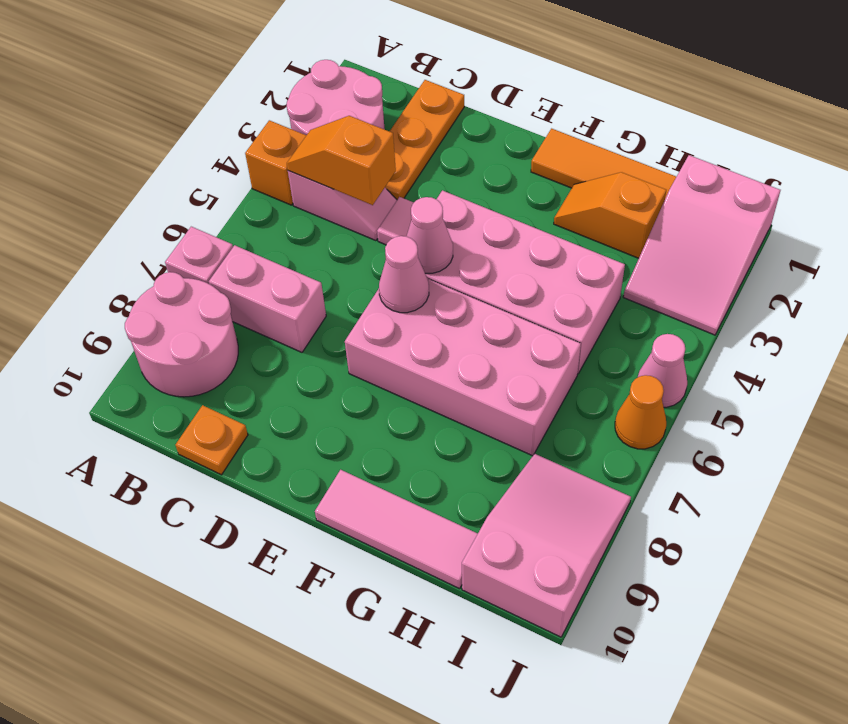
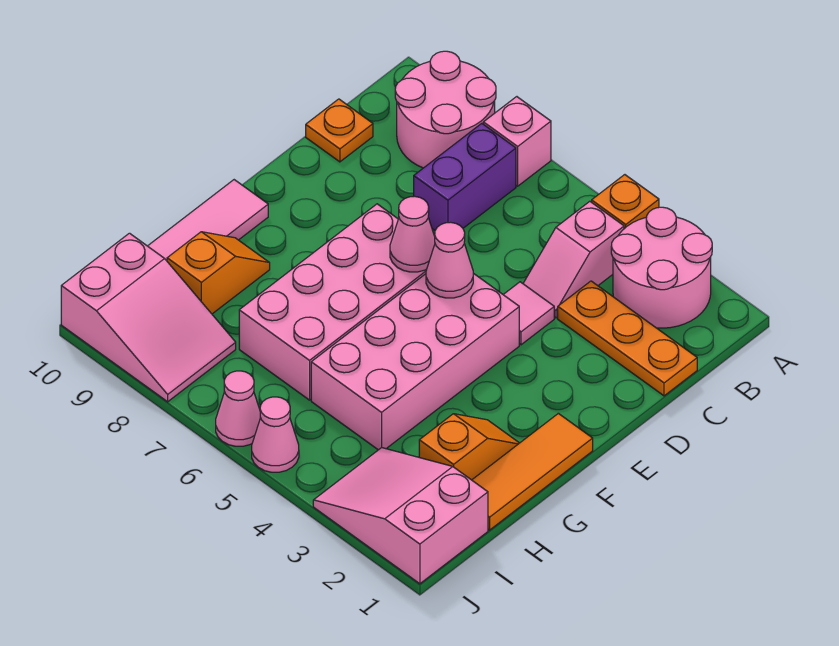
orange 1x2 slope [287,116,396,205] -> orange 1x2 slope moved to [167,232,270,314]
pink 1x2 brick [209,245,326,352] -> purple 1x2 brick [414,123,516,230]
orange 1x1 cone [615,375,666,449] -> pink 1x1 cone [216,371,261,446]

